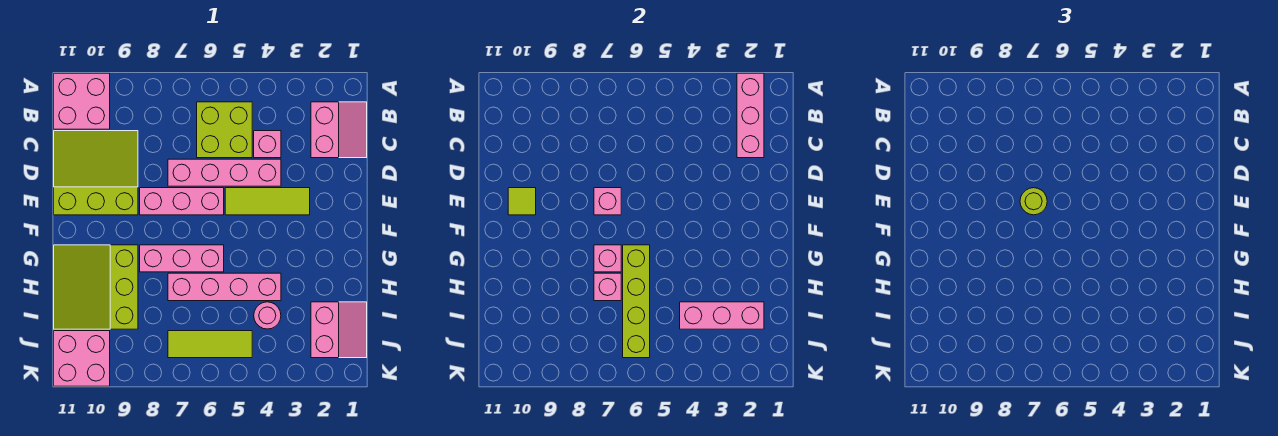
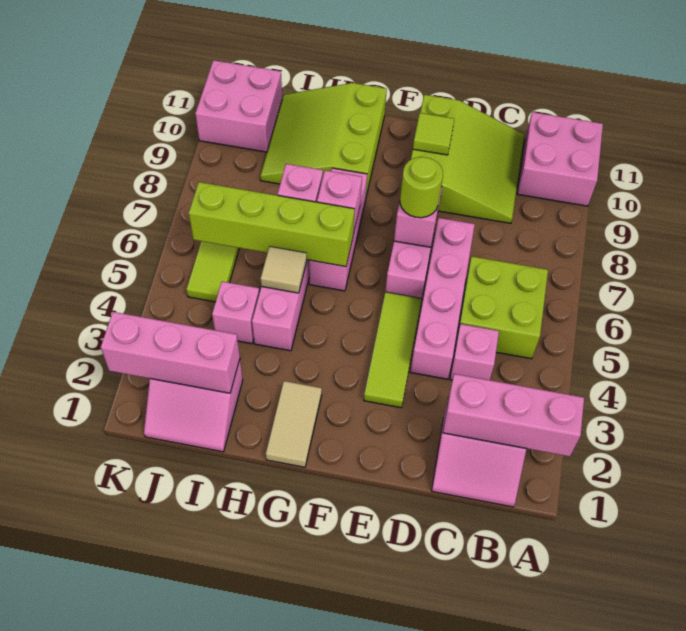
none -> tan 1x2 tile [266,381,322,467]
lime 3x3 slope [54,245,138,329] -> lime 3x3 slope turned to [260,83,387,196]
none -> tan 1x1 tile [261,247,307,293]
pink 1x3 brick [680,302,764,329] -> pink 1x3 brick turned to [101,312,240,393]
pink 1x1 round brick [254,302,281,329] -> pink 1x1 brick [212,282,259,344]

